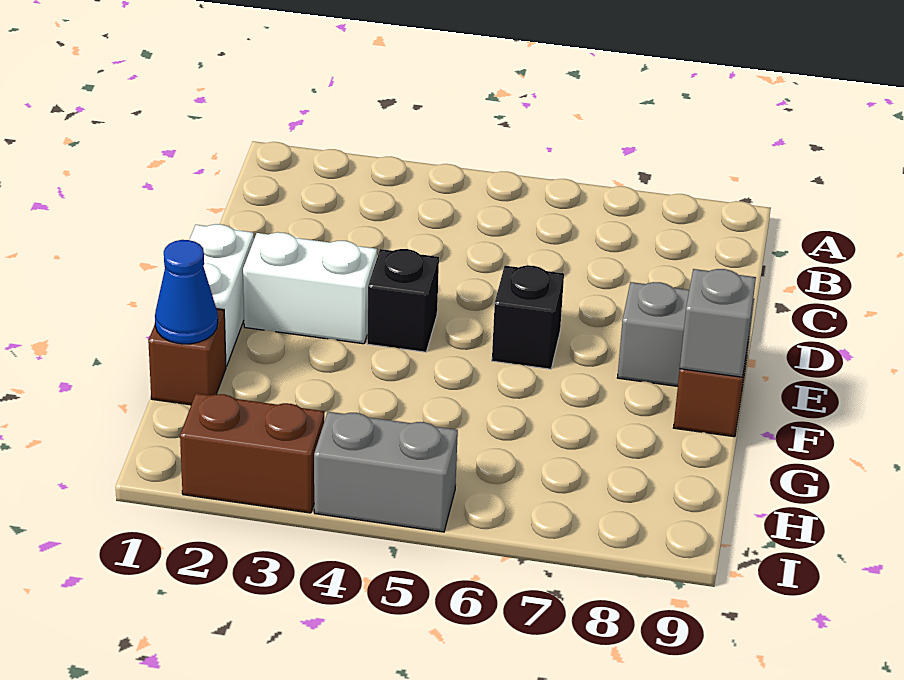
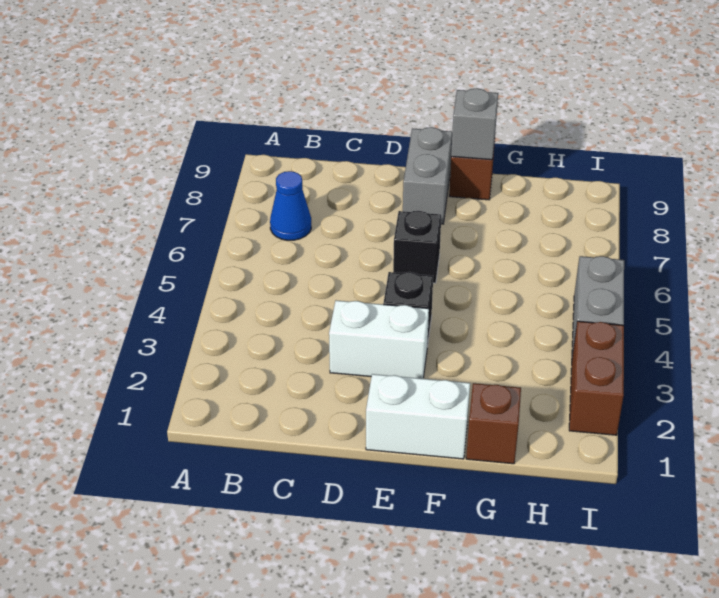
white 1x2 brick [243,232,377,344] -> white 1x2 brick turned to [329,300,429,379]
blue 1x1 cone [155,240,218,344] -> blue 1x1 cone moved to [270,171,311,240]

